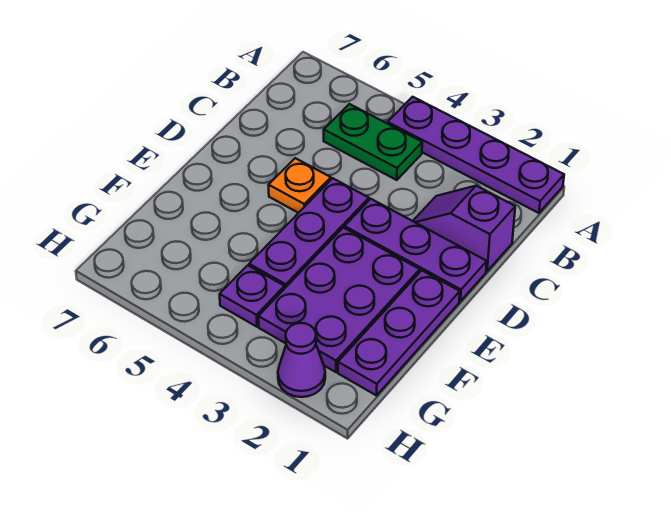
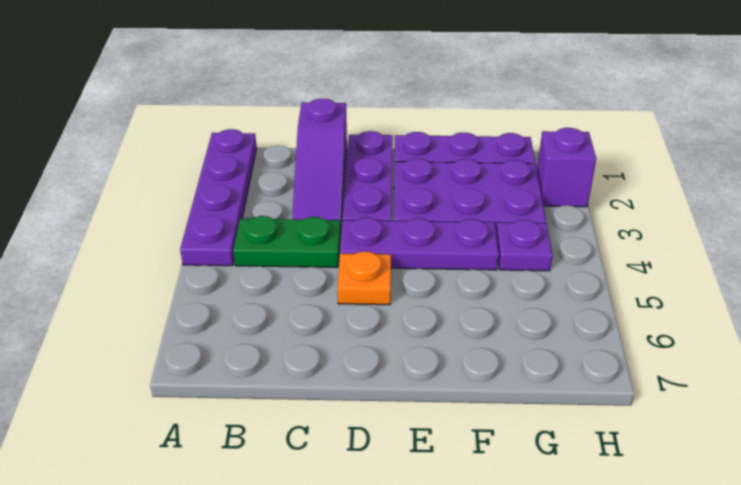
green 1x2 plate [324,104,422,180] -> green 1x2 plate turned to [233,216,340,267]
purple 1x2 slope [413,186,515,271] -> purple 1x3 slope [292,99,347,234]
purple 1x1 cone [278,323,325,397] -> purple 1x1 brick [537,128,596,207]

